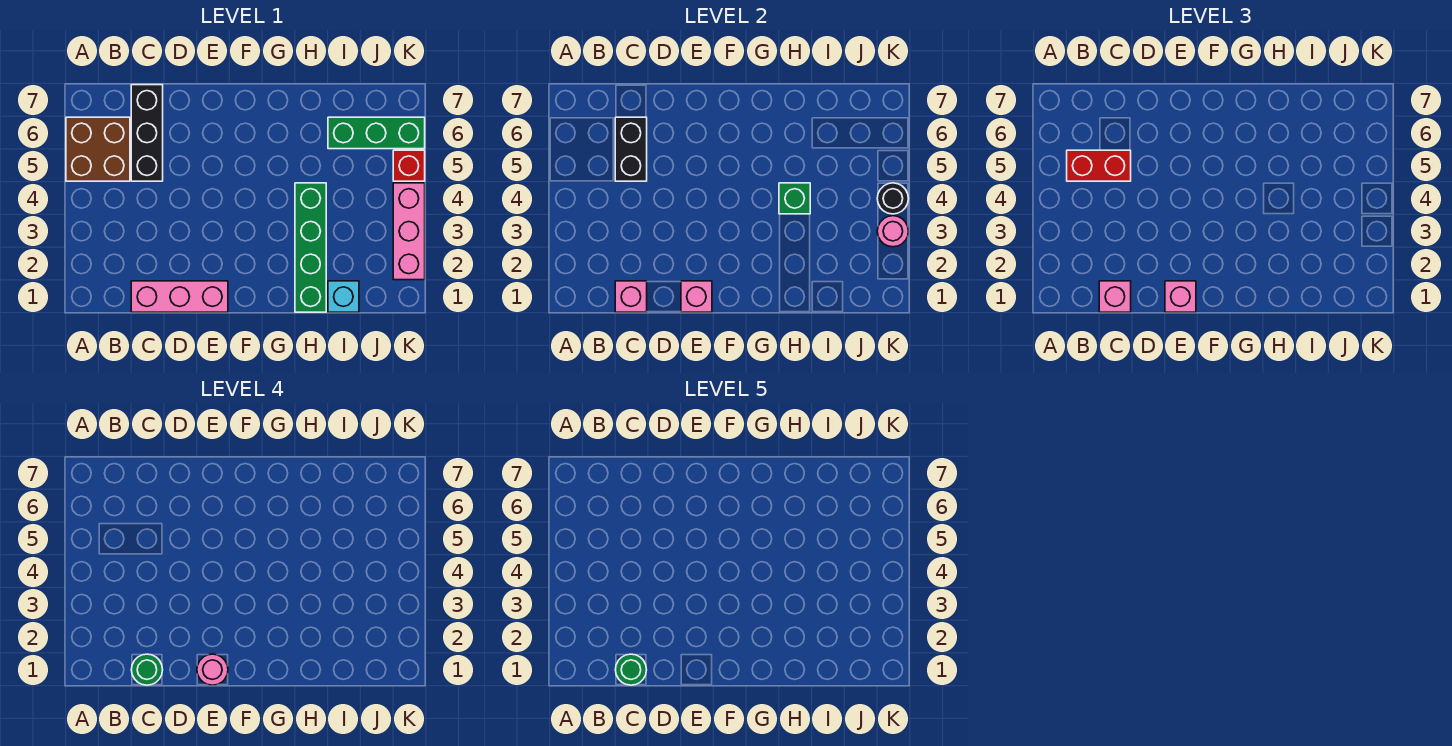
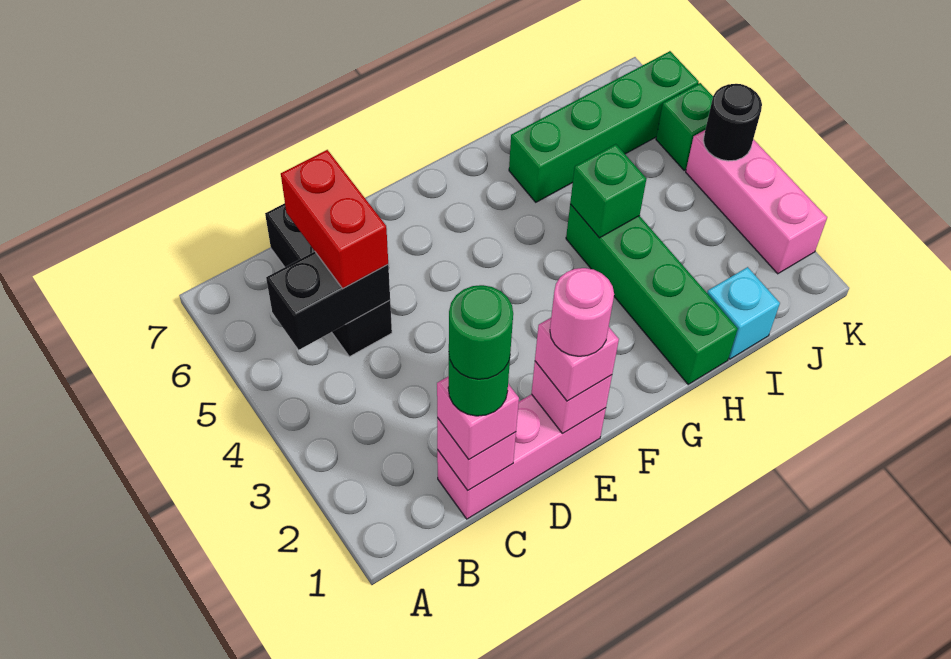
brown 2x2 brick [66,117,130,181] -> none
red 1x2 brick [1067,150,1131,181] -> red 1x2 brick turned to [281,150,388,288]
black 1x2 brick [615,117,647,181] -> black 1x2 brick turned to [266,252,390,350]
green 1x3 brick [328,117,425,149] -> green 1x4 brick [509,51,699,202]
pink 1x1 round brick [877,216,908,247] -> none
red 1x1 brick [393,150,425,181] -> green 1x1 brick [656,83,713,170]

